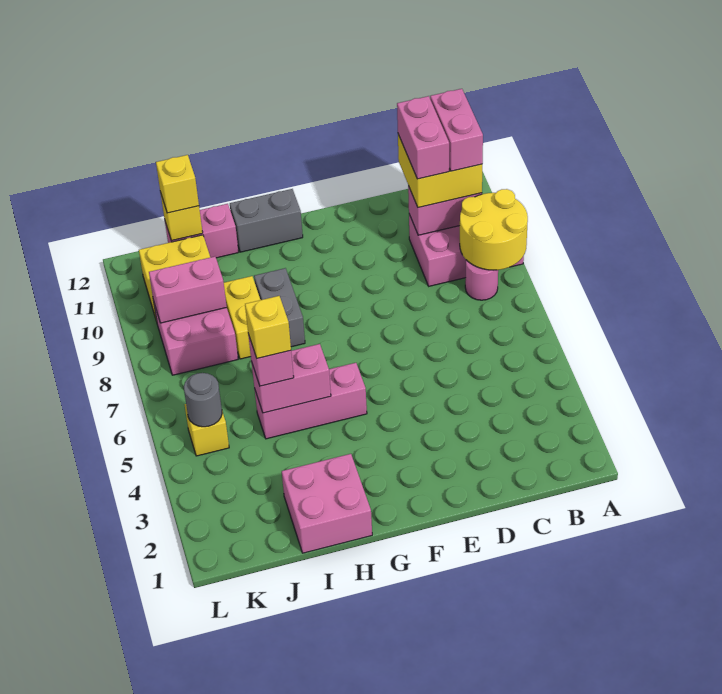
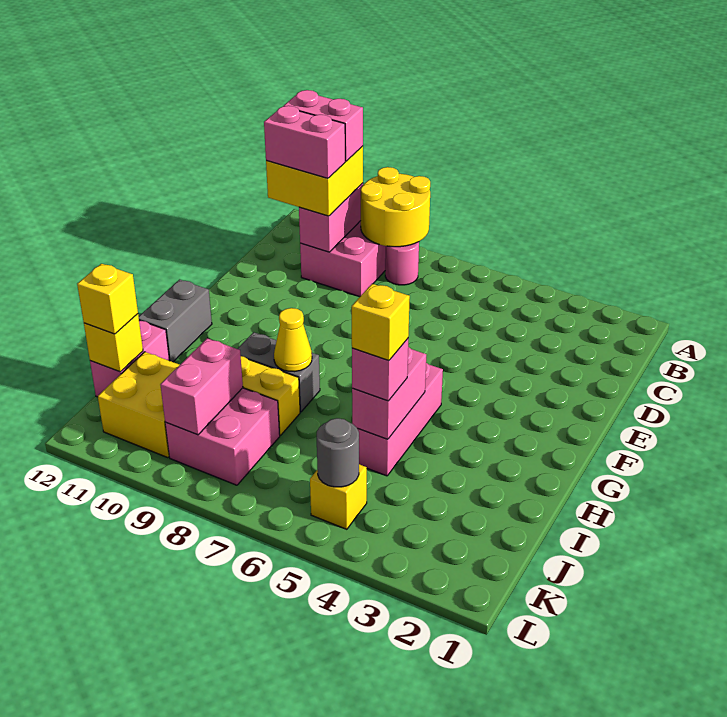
pink 2x2 brick [282,454,372,553] -> none
none -> yellow 1x1 cone [274,308,312,372]

